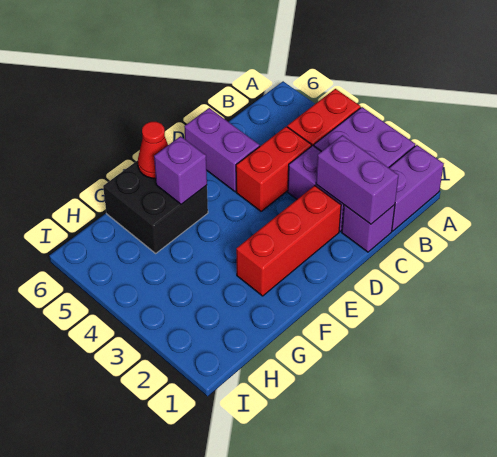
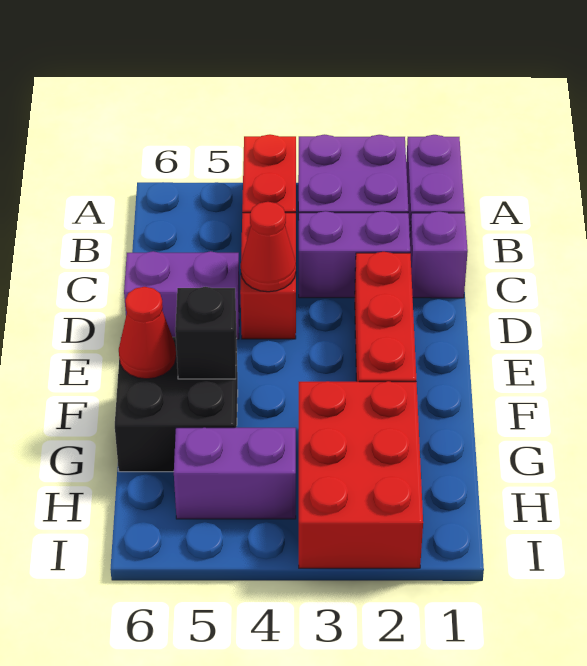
purple 1x2 brick [316,135,399,224] -> purple 1x2 brick moved to [174,428,296,519]
none -> red 1x1 cone [241,202,296,292]
purple 1x1 brick [154,136,207,204] -> black 1x1 brick [175,287,237,379]
none -> red 2x3 brick [299,381,423,568]

